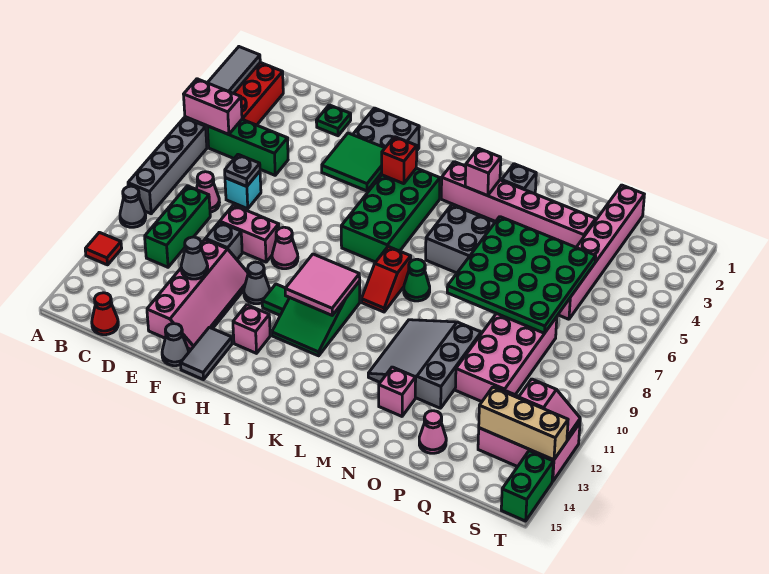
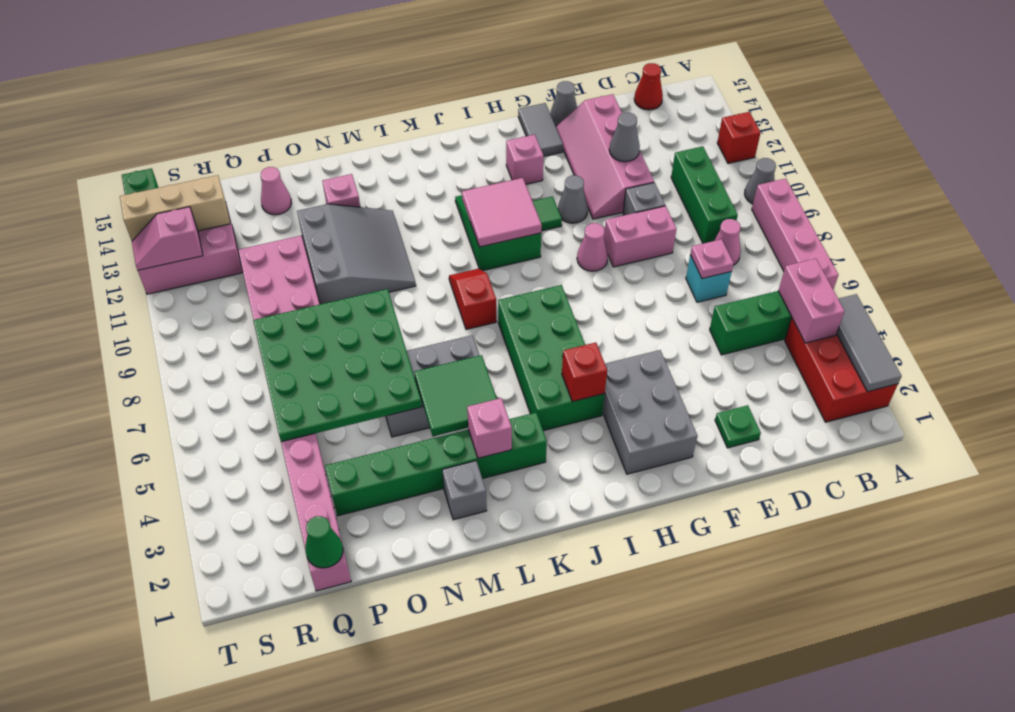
pink 1x2 brick [184,79,242,135] -> pink 1x2 brick turned to [778,259,845,343]
grey 1x4 brick [128,118,207,214] -> pink 1x4 brick [752,179,838,290]
red 1x1 tile [85,232,122,265] -> red 1x1 brick [717,112,761,164]
grey 1x1 plate [225,155,260,186] -> pink 1x1 plate [690,239,734,279]
green 2x2 tile [322,133,385,191] -> green 2x2 tile moved to [415,355,497,436]
pink 1x6 brick [441,162,596,247] -> green 1x6 brick [325,413,547,516]
green 1x1 cone [404,259,430,301] -> green 1x1 cone moved to [305,516,343,568]

